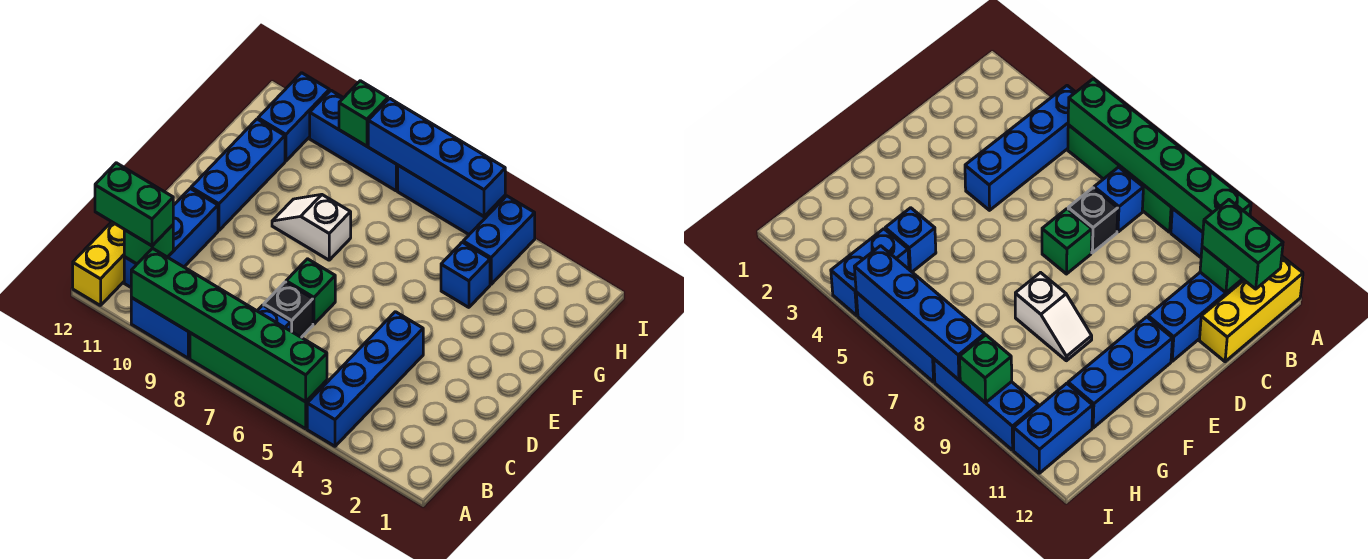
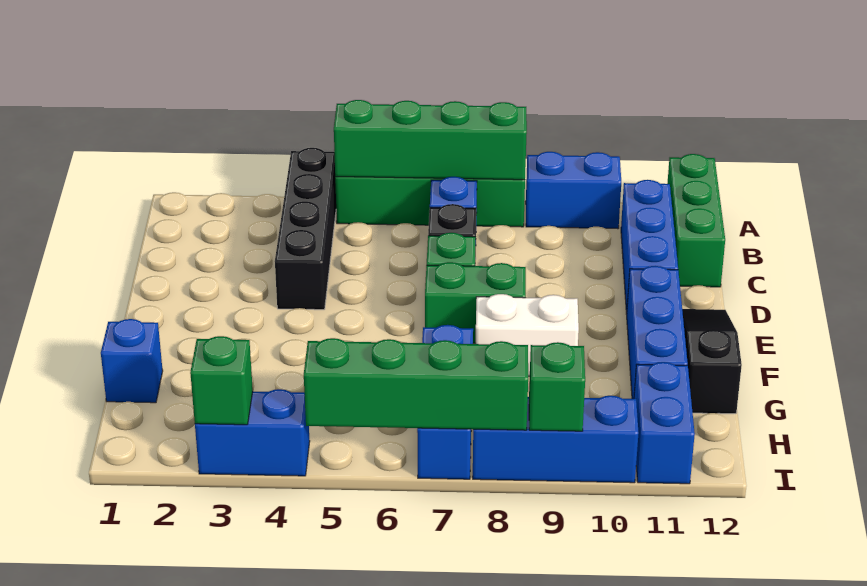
blue 1x4 brick [307,312,423,446] -> black 1x4 brick [275,148,336,310]
green 1x6 brick [131,248,327,402] -> green 1x4 brick [334,100,527,180]
yellow 1x3 brick [73,222,124,306] -> green 1x3 brick [667,154,725,287]
green 1x1 brick [124,225,173,264] -> green 1x1 brick moved to [190,336,253,425]
green 1x2 brick [95,163,173,246] -> green 1x2 brick moved to [425,262,526,343]
none -> black 1x3 slope [682,309,742,414]
white 1x2 slope [272,195,351,260] -> white 1x2 brick [476,294,579,376]
blue 1x1 brick [441,242,490,307] -> blue 1x1 brick moved to [101,319,163,403]
blue 1x2 brick [463,196,535,284] -> blue 1x2 brick turned to [195,389,310,476]
blue 1x3 brick [398,165,505,234] -> blue 1x3 brick turned to [417,325,473,479]
blue 1x4 brick [368,98,505,216] -> green 1x4 brick [304,338,528,430]

